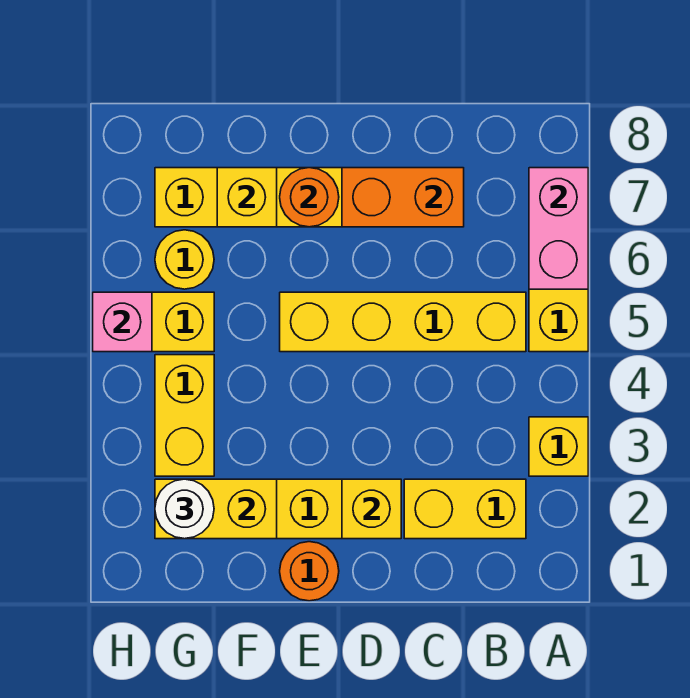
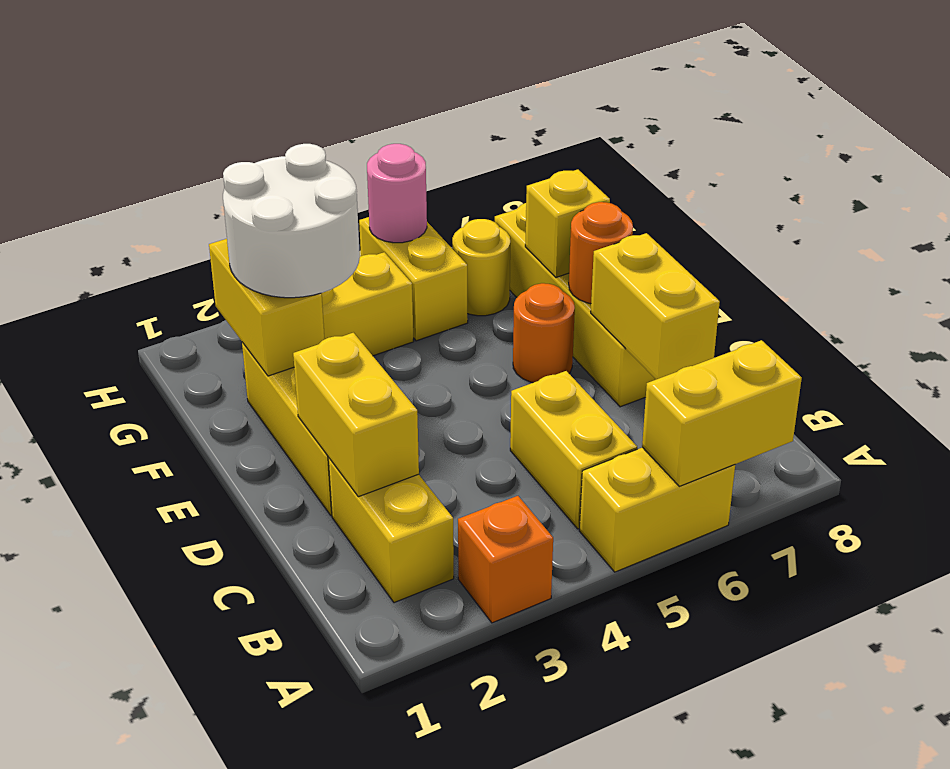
yellow 1x1 brick [529,417,588,476] -> orange 1x1 brick [458,496,553,623]
pink 1x2 brick [529,168,588,289] -> yellow 1x2 brick [642,340,802,486]
yellow 1x4 brick [280,292,526,352] -> yellow 1x2 brick [510,371,637,529]
orange 1x2 brick [342,168,464,227] -> yellow 1x2 brick [591,233,720,379]
yellow 1x1 brick [342,479,401,539] -> yellow 1x2 brick [293,333,419,497]
orange 1x1 round brick [280,542,339,601] -> orange 1x1 round brick moved to [513,283,575,383]
white 1x1 round brick [155,479,214,539] -> white 2x2 round brick [223,144,360,298]
pink 1x1 brick [93,292,152,352] -> pink 1x1 round brick [367,144,427,243]

